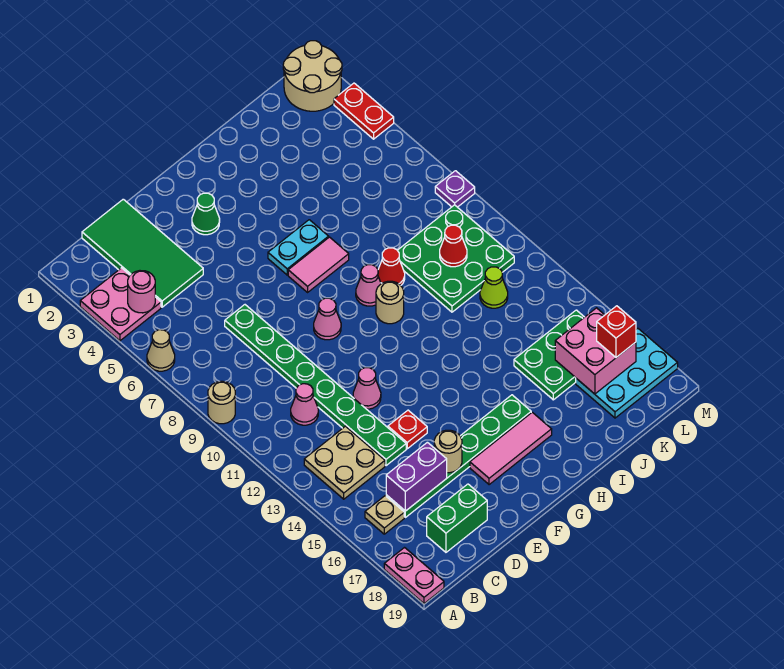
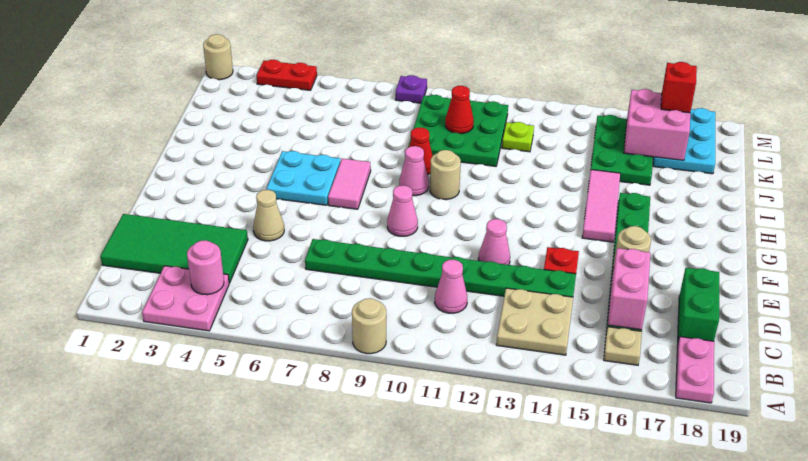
tan 1x1 cone [147,330,175,371] -> tan 1x1 cone moved to [253,190,284,241]
pink 1x2 plate [384,548,444,604] -> pink 1x2 plate turned to [676,337,714,403]
purple 1x2 brick [386,442,447,511] -> pink 1x2 brick [608,248,650,330]
green 1x1 cone [192,193,220,235] -> none
pink 1x3 tile [470,412,552,485] -> pink 1x3 tile moved to [582,170,620,242]
cyan 1x2 plate [268,220,329,275] -> cyan 2x2 plate [266,151,340,205]
lime 1x1 cone [480,267,508,308] -> lime 1x1 plate [502,122,534,152]
tan 2x2 round brick [283,41,342,111] -> tan 1x1 round brick [203,34,233,80]

